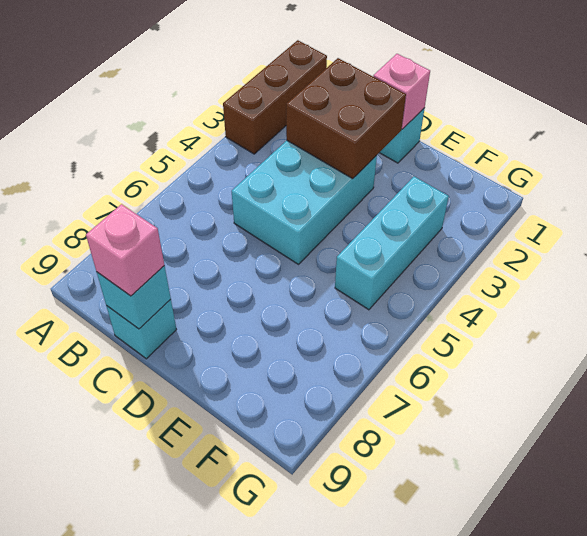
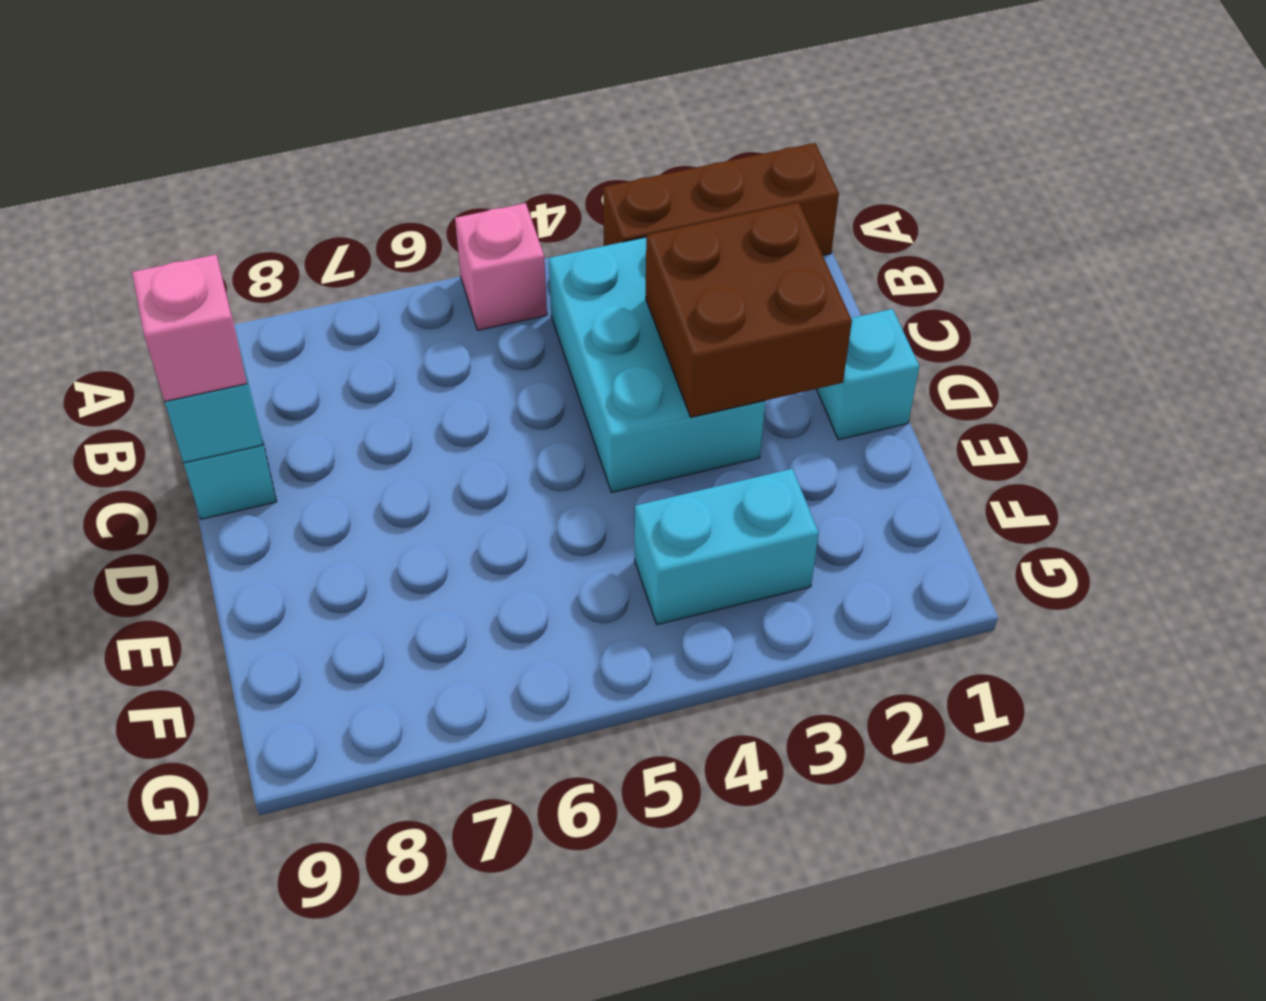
cyan 2x3 brick [232,141,377,264] -> cyan 2x3 brick turned to [549,237,765,492]
pink 1x1 brick [373,54,430,129] -> pink 1x1 brick moved to [455,203,547,330]
cyan 1x3 brick [335,176,449,310] -> cyan 1x2 brick [635,469,819,624]

